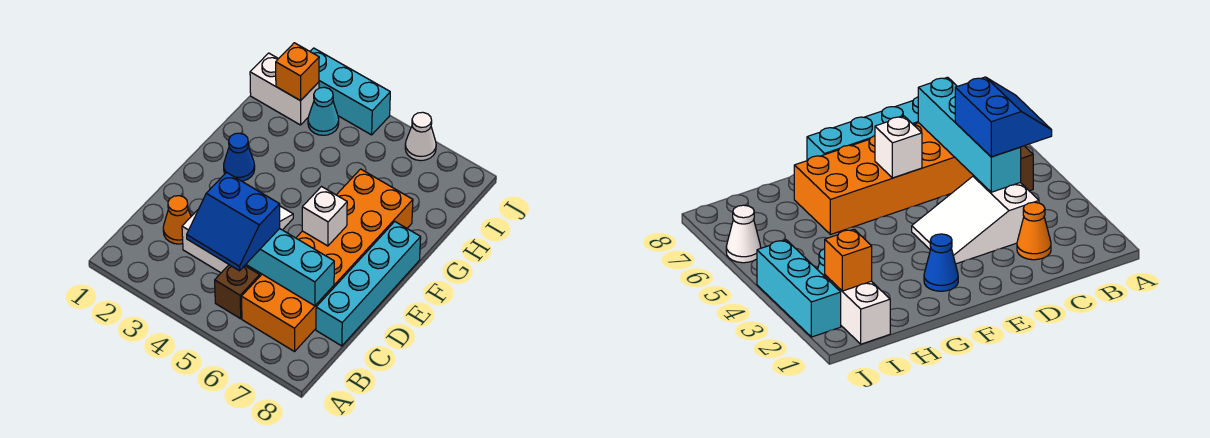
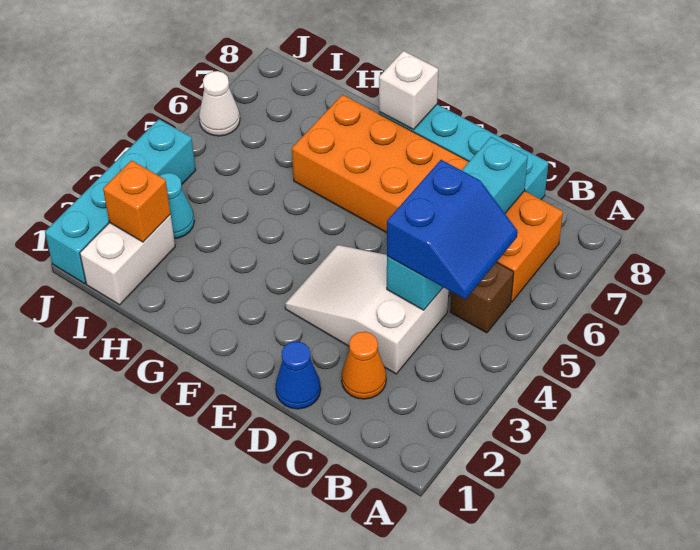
white 1x1 brick [302,187,347,246] -> white 1x1 brick moved to [379,51,438,130]
blue 1x1 cone [224,133,255,181] -> blue 1x1 cone moved to [275,341,321,409]
cyan 1x3 brick [310,48,390,135] -> cyan 1x4 brick [45,119,196,284]

